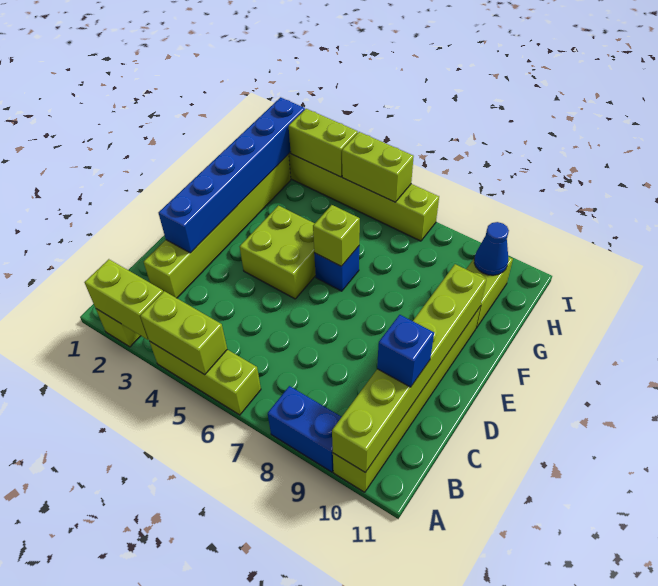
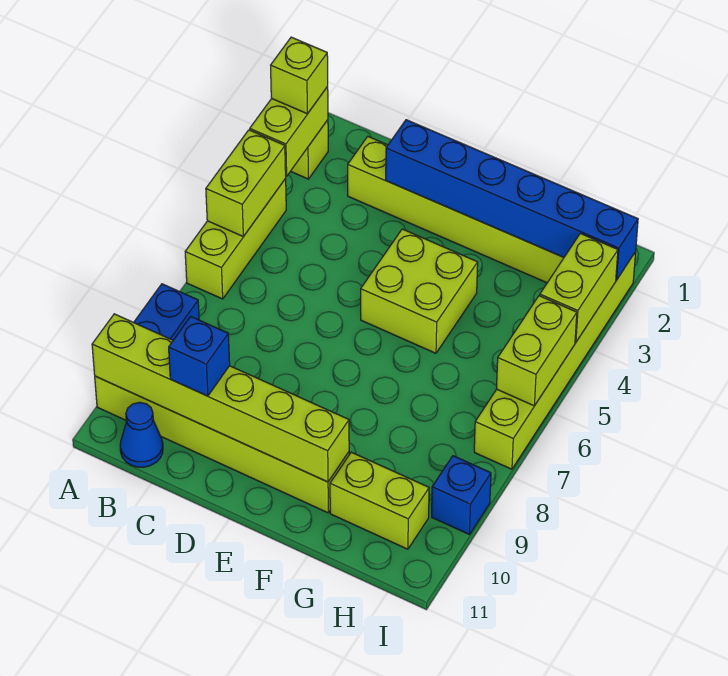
blue 1x1 brick [314,246,359,291] -> blue 1x1 brick moved to [432,456,491,535]
lime 1x1 brick [313,205,360,266] -> lime 1x1 brick moved to [271,37,328,114]
blue 1x1 cone [474,222,509,275] -> blue 1x1 cone moved to [120,402,163,467]

